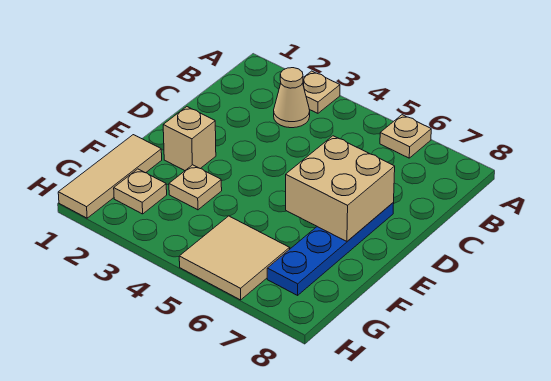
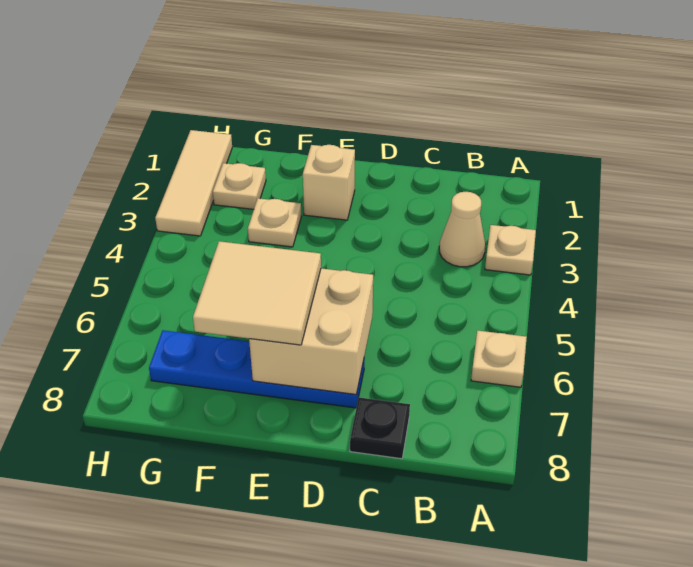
none -> black 1x1 plate [350,397,410,459]
tan 1x3 tile [58,135,162,218] -> tan 1x3 tile turned to [155,130,232,236]
tan 2x2 tile [179,216,290,300] -> tan 2x2 tile moved to [193,241,321,345]

